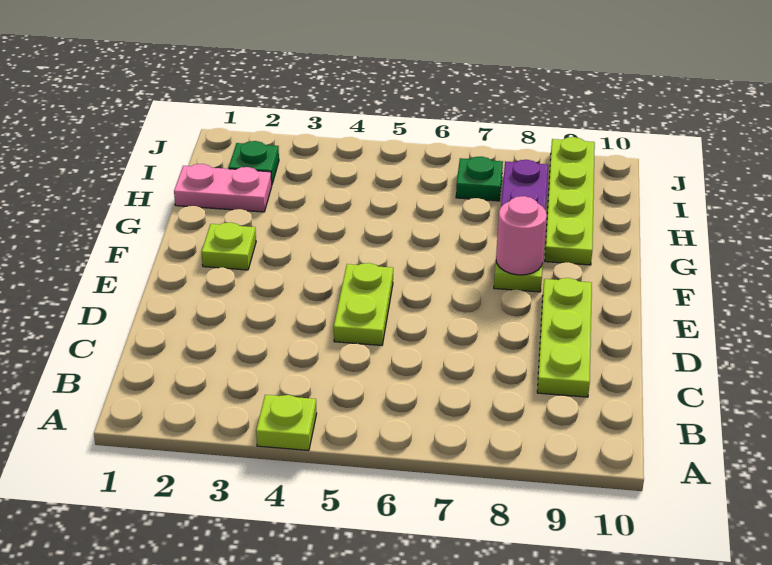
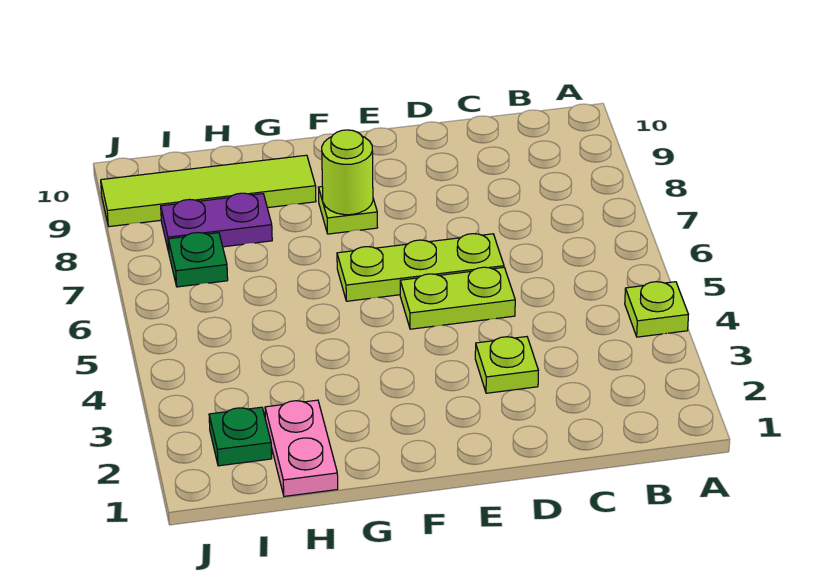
lime 1x3 plate [537,278,592,397] -> lime 1x3 plate moved to [337,234,504,301]
lime 1x1 plate [201,222,256,270] -> lime 1x1 plate moved to [475,337,538,393]
pink 1x1 round brick [496,196,547,275] -> lime 1x1 round brick [322,130,373,215]
lime 1x4 plate [545,137,595,265] -> lime 1x4 tile [101,155,316,227]

